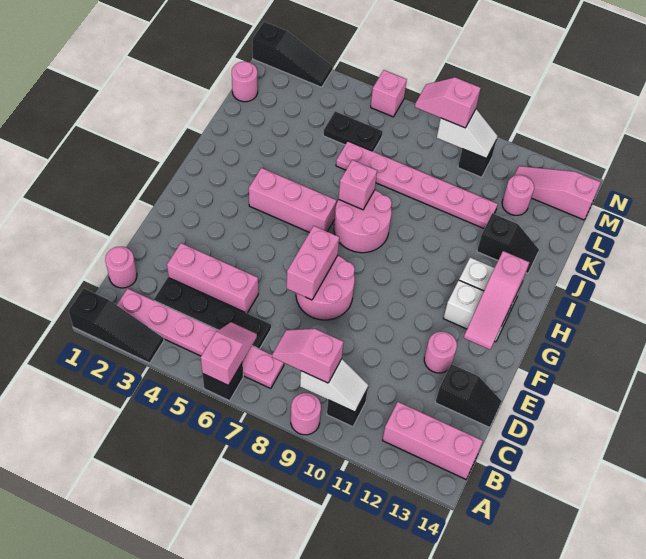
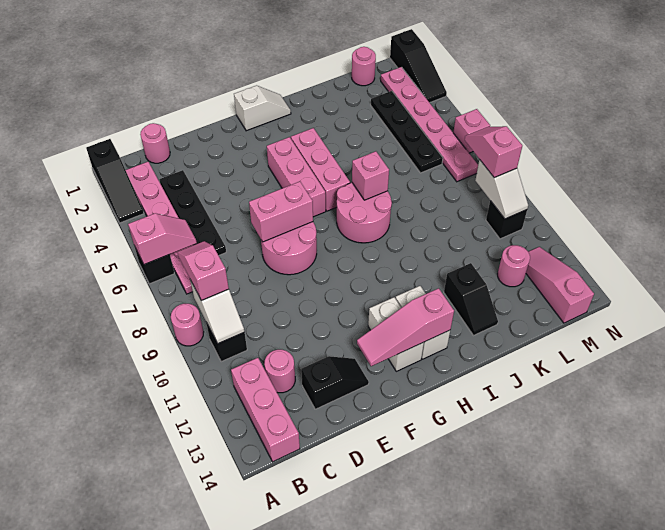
pink 1x3 brick [167,243,258,313] -> pink 1x3 brick moved to [267,137,326,217]
black 1x2 slope [435,364,502,428] -> black 1x2 slope turned to [301,356,369,409]
pink 1x1 round brick [424,332,457,373] -> pink 1x1 round brick moved to [264,350,295,393]
none -> white 1x2 slope [234,86,291,131]
pink 1x6 plate [336,141,498,229] -> pink 1x6 plate moved to [381,67,478,182]
black 1x2 plate [323,111,383,152] -> black 1x4 plate [371,91,443,173]

